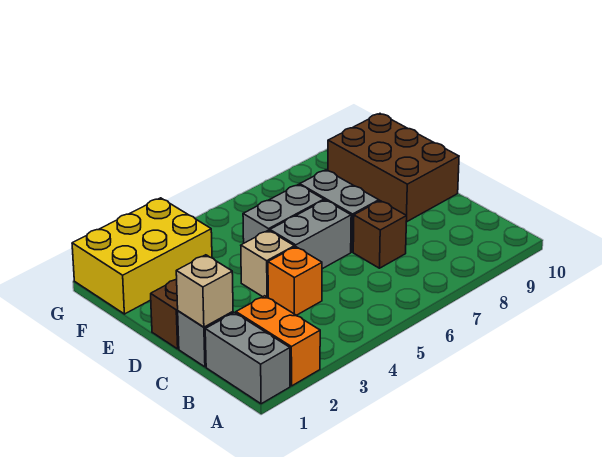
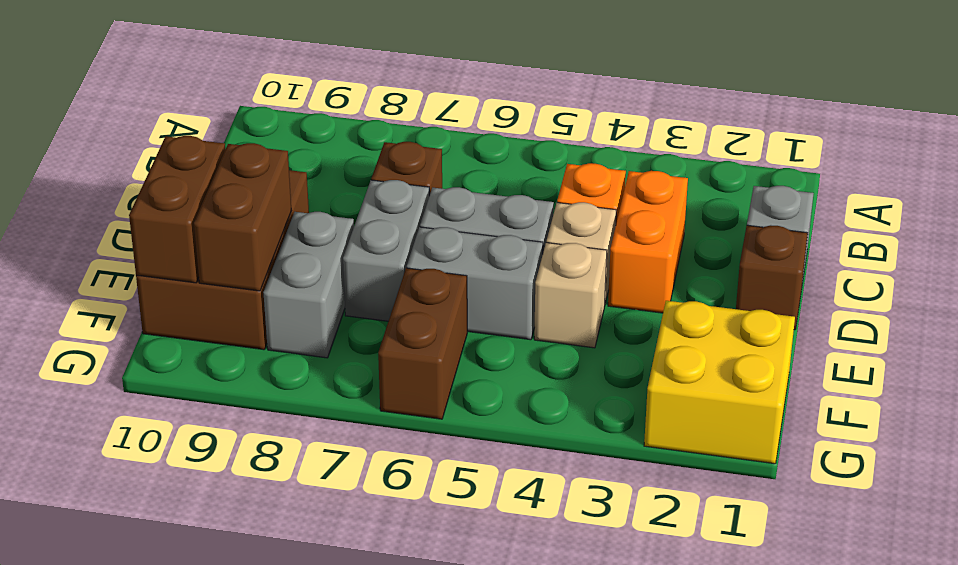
grey 1x2 brick [205,313,290,404] -> grey 1x2 brick moved to [263,212,354,358]
orange 1x2 brick [236,296,320,386] -> orange 1x2 brick moved to [608,171,688,313]
tan 1x1 brick [176,255,233,327] -> tan 1x1 brick moved to [534,243,607,348]
none -> brown 1x2 brick [194,143,292,291]
none -> brown 1x2 brick [129,136,225,283]
yellow 2x3 brick [72,198,212,314] -> yellow 2x2 brick [644,301,795,464]
none -> brown 1x2 brick [378,268,467,419]

